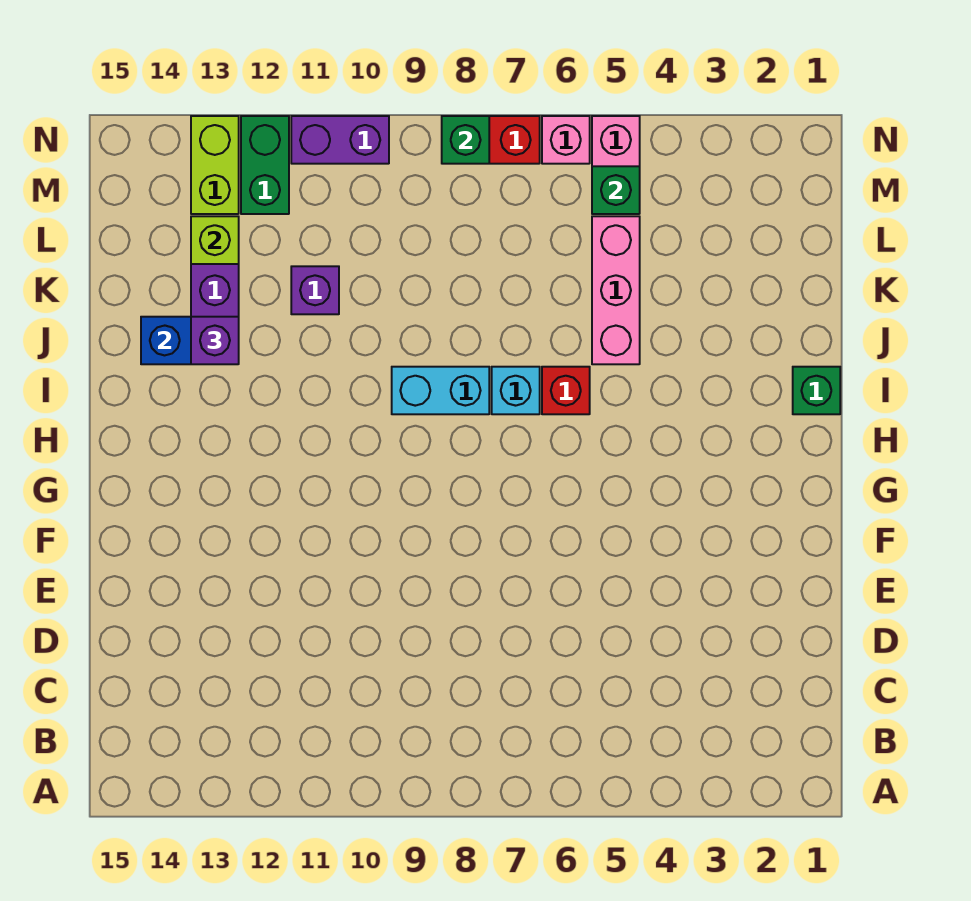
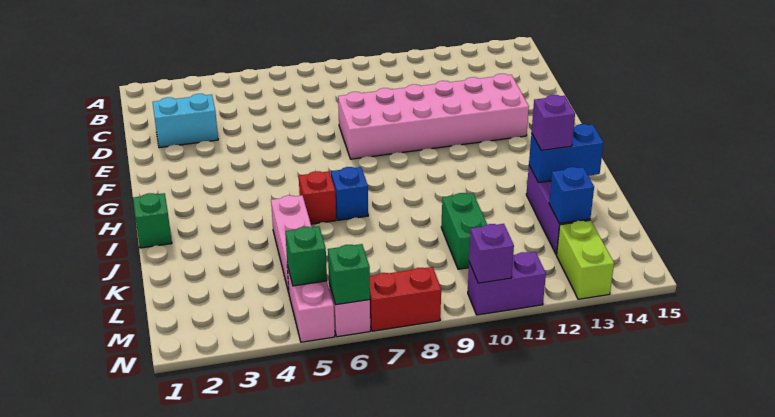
none -> pink 2x6 brick [338,74,529,159]
cyan 1x1 brick [492,367,540,414] -> blue 1x1 brick [331,167,368,220]
cyan 1x2 brick [392,367,489,414] -> cyan 1x2 brick moved to [153,94,218,148]
purple 1x1 brick [291,266,339,314] -> purple 1x1 brick moved to [469,224,514,283]
lime 1x1 brick [191,216,239,264] -> blue 1x1 brick [549,167,594,223]
green 1x2 brick [241,116,289,214] -> green 1x2 brick moved to [441,193,487,269]
green 1x1 brick [442,116,489,164] -> green 1x1 brick moved to [328,244,370,305]

